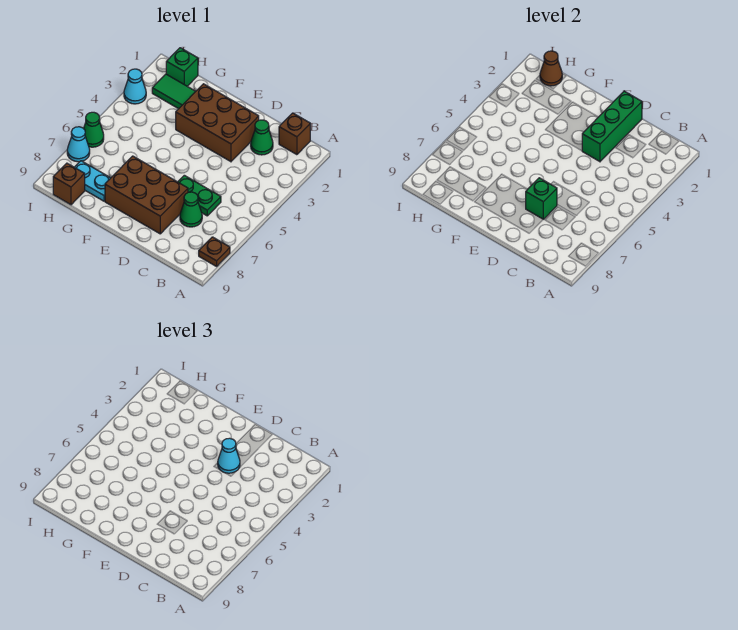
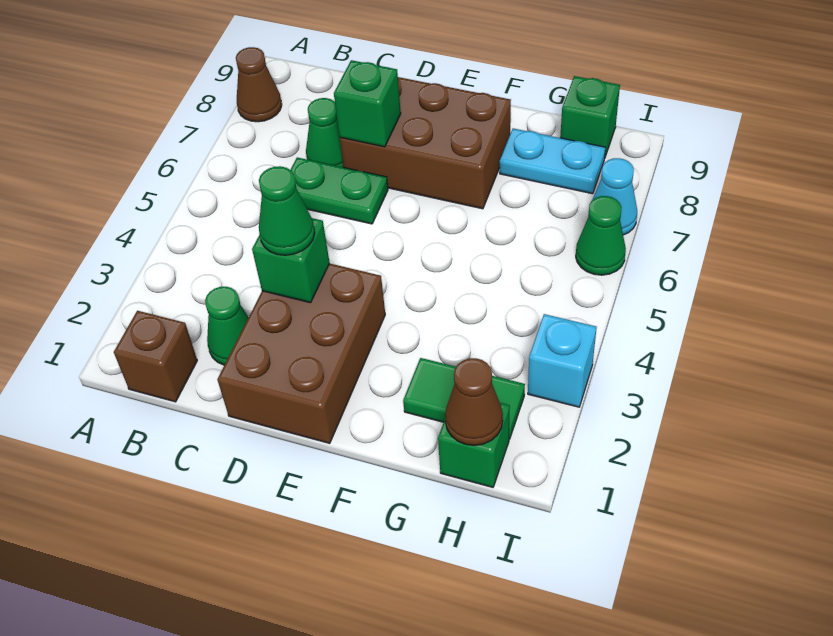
brown 1x1 plate [199,237,230,266] -> brown 1x1 cone [236,47,282,122]
green 1x3 brick [582,91,642,162] -> green 1x1 brick [252,218,330,303]
brown 2x3 brick [176,84,259,162] -> brown 2x3 brick turned to [217,264,385,443]
cyan 1x1 cone [218,438,240,473] -> green 1x1 cone [259,166,315,255]
brown 1x1 brick [53,163,85,205] -> green 1x1 brick [560,76,620,159]
cyan 1x1 cone [124,69,146,104] -> cyan 1x1 brick [528,314,597,407]

